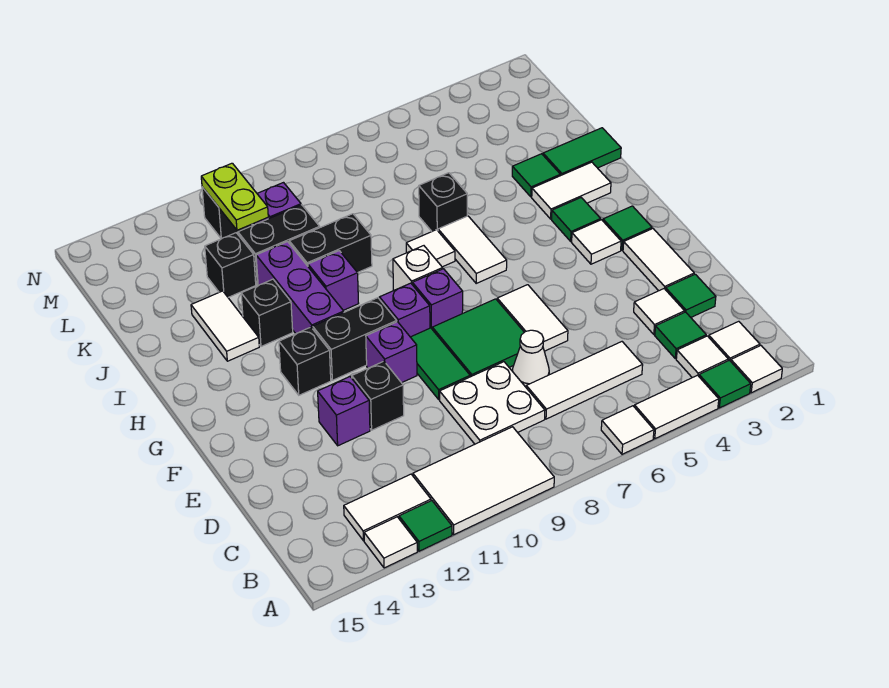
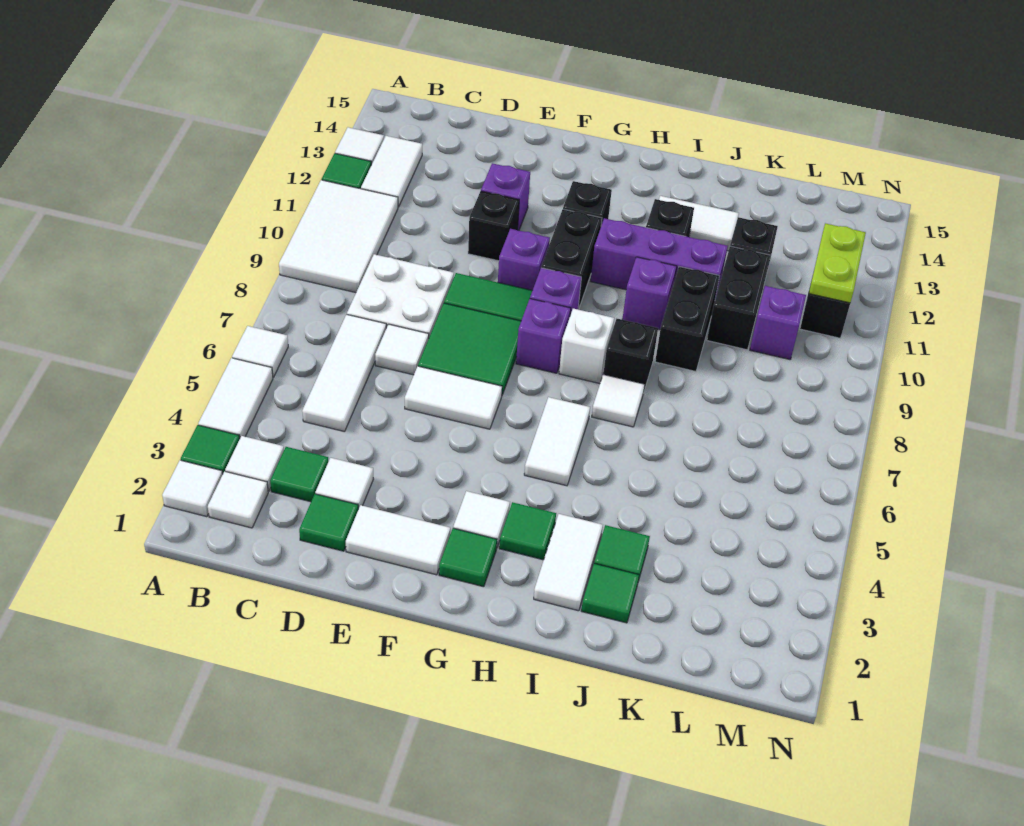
white 1x1 cone [513,330,549,387] -> white 1x1 tile [375,324,429,375]
white 1x2 tile [438,216,507,283] -> white 1x2 tile turned to [524,397,590,486]
green 1x2 tile [543,128,621,176] -> green 1x1 tile [581,563,639,623]
black 1x1 brick [419,173,467,231] -> black 1x1 brick moved to [603,319,658,390]
lime 1x2 plate [201,163,268,230] -> lime 1x2 plate turned to [809,223,866,303]

